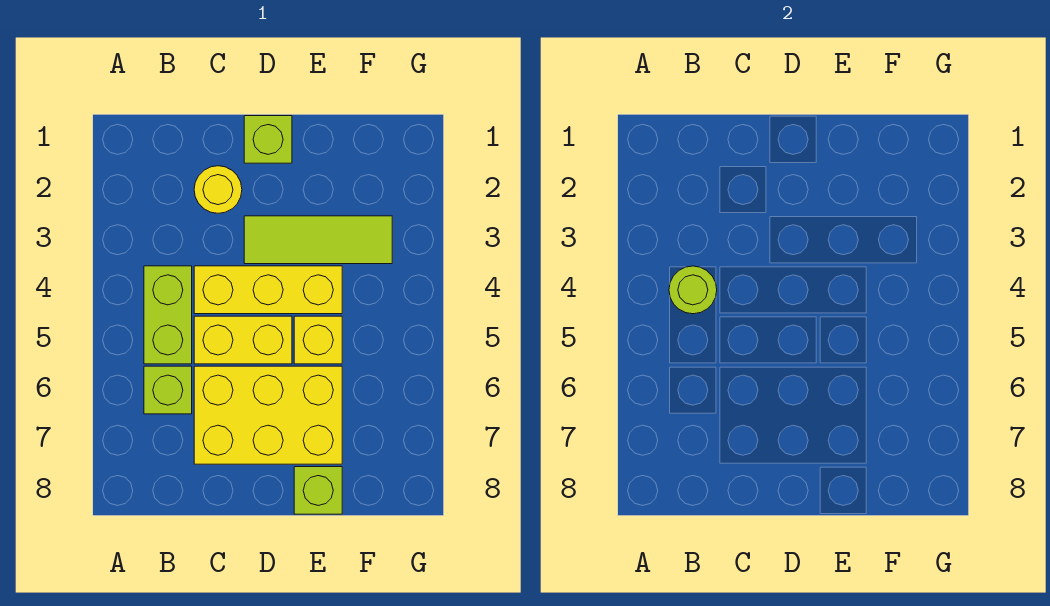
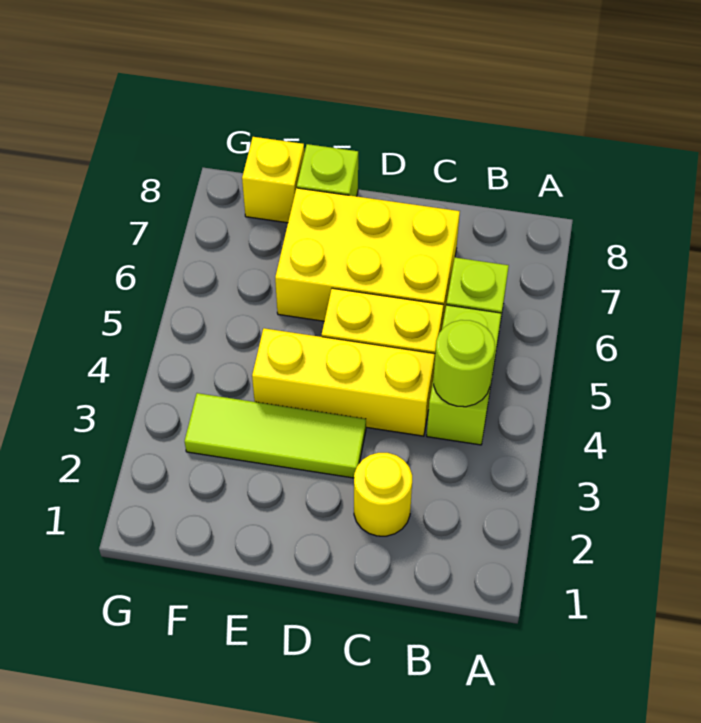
lime 1x1 brick [244,116,292,163] -> none
yellow 1x1 brick [294,316,342,364] -> yellow 1x1 brick moved to [242,137,304,223]

